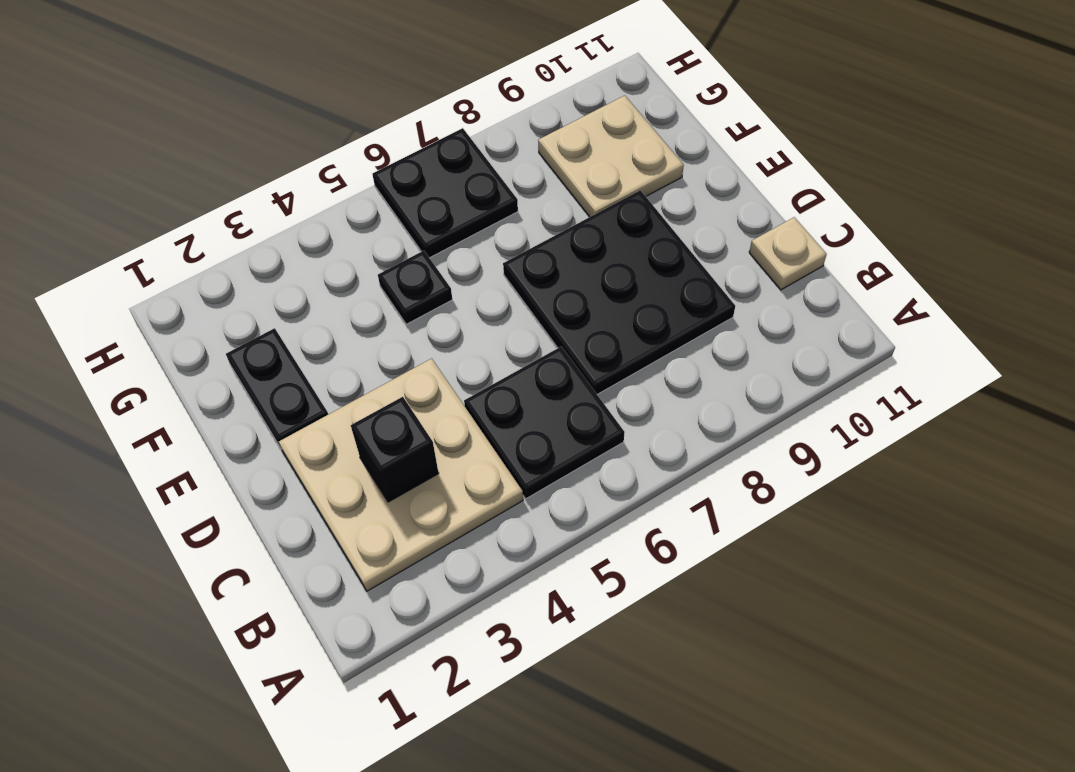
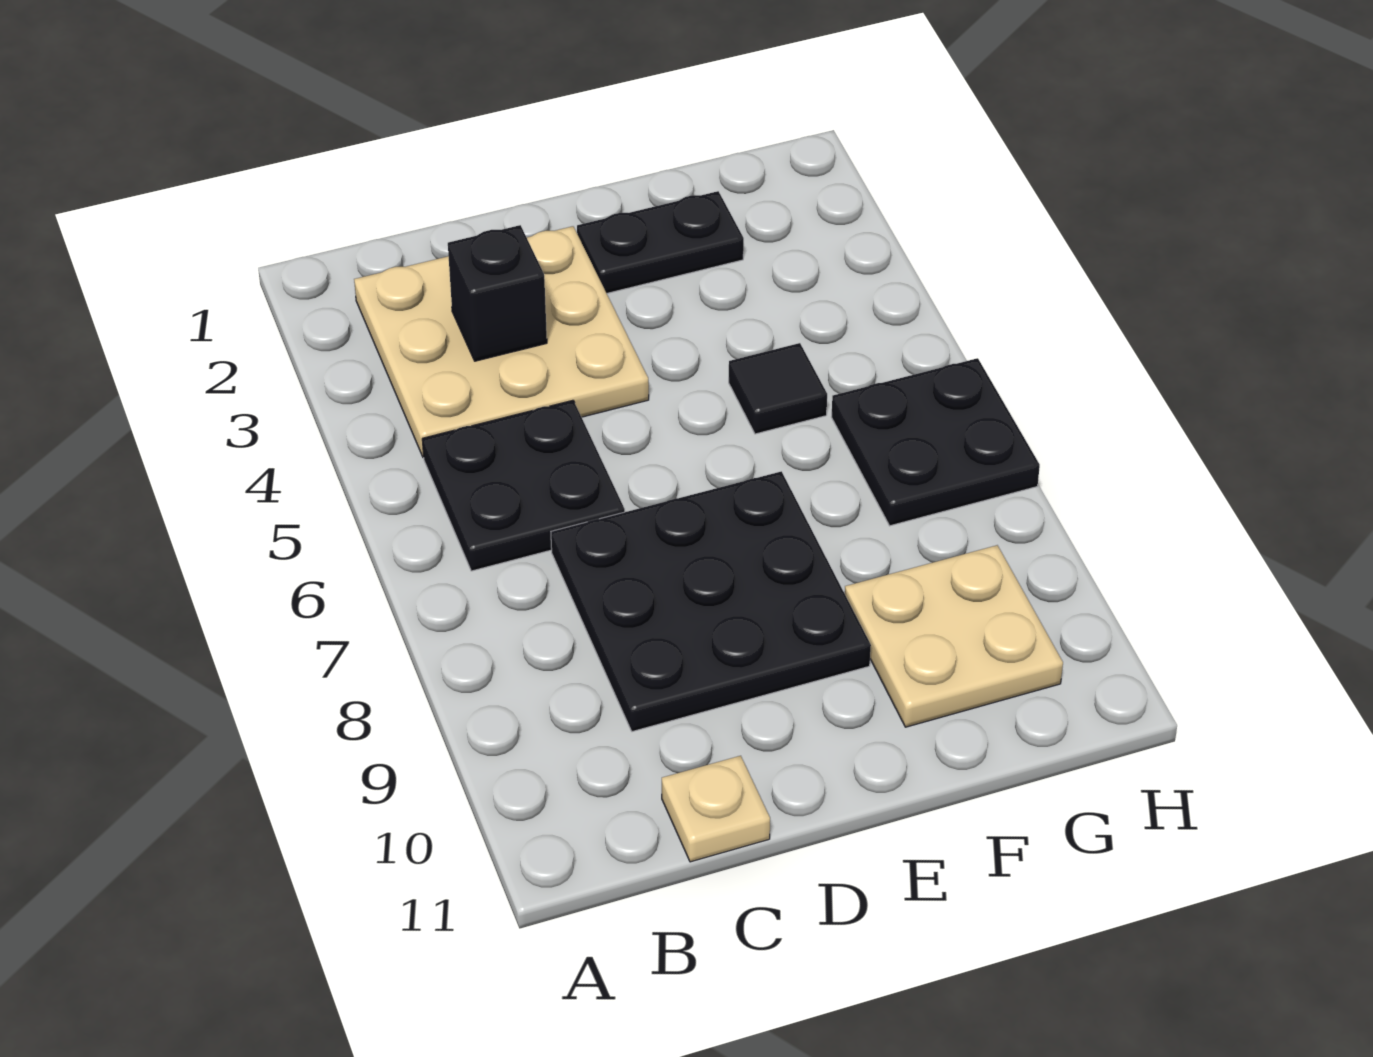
black 1x1 plate [378,251,452,324] -> black 1x1 tile [729,343,827,434]

